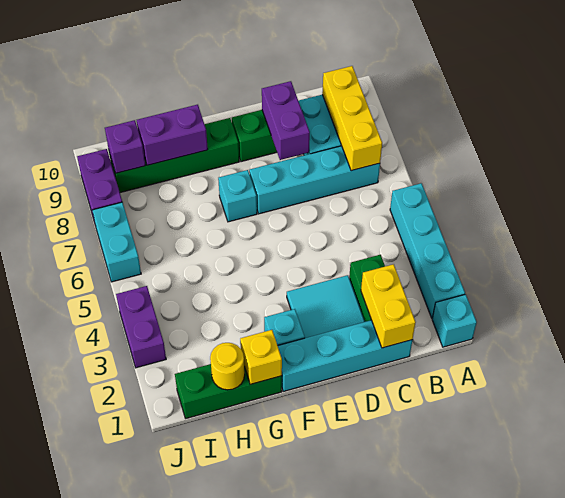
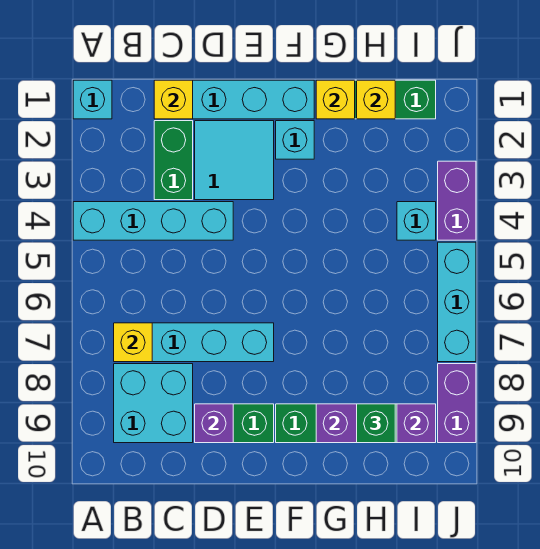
cyan 1x4 brick [390,183,465,318] -> cyan 1x4 brick turned to [73,202,233,240]
yellow 1x3 brick [322,66,382,171] -> yellow 1x1 brick [114,323,152,362]
yellow 1x2 brick [361,264,416,348] -> yellow 1x1 brick [154,80,193,119]
purple 1x2 brick [262,81,310,160] -> purple 1x1 brick [195,404,233,443]
cyan 1x1 brick [218,170,257,222] -> cyan 1x1 brick moved to [397,202,436,240]
yellow 1x1 round brick [210,343,245,390] -> yellow 1x1 brick [357,80,395,119]
none -> green 1x1 brick [357,404,395,443]
cyan 1x2 brick [92,202,141,282] -> cyan 1x3 brick [438,242,476,362]

